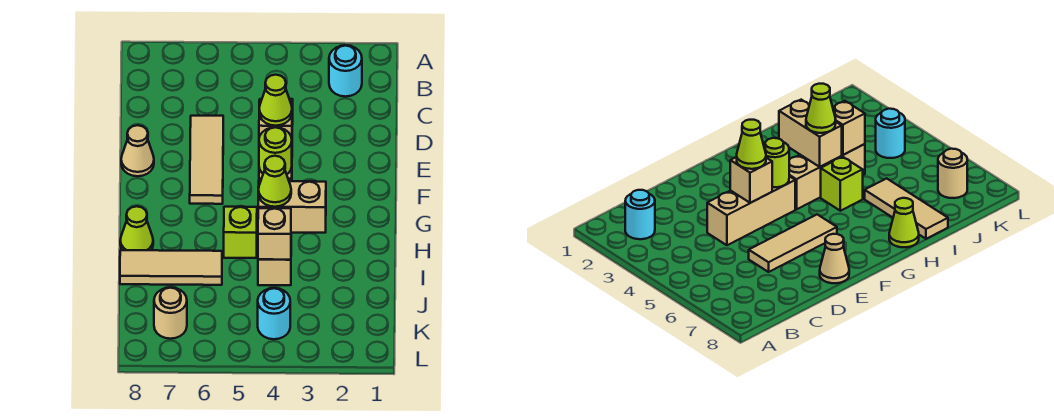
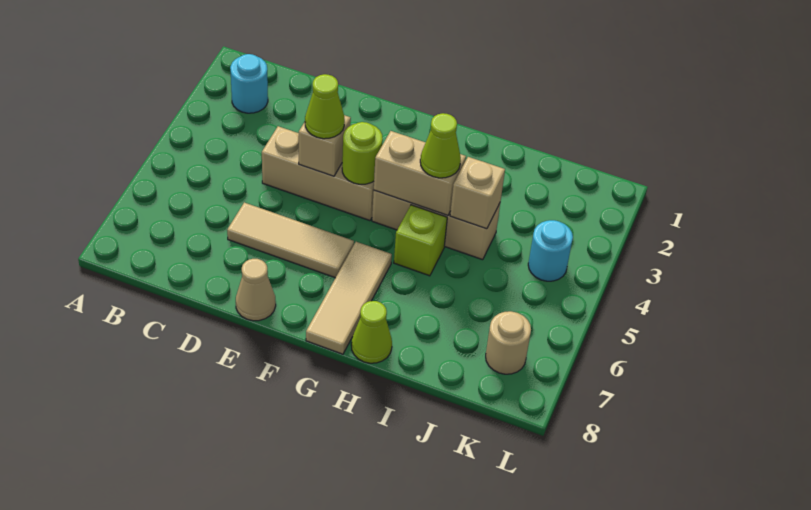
tan 1x2 brick [258,181,326,233] -> tan 1x2 brick turned to [374,131,466,215]
tan 1x3 tile [120,250,222,285] -> tan 1x3 tile moved to [306,242,392,354]

